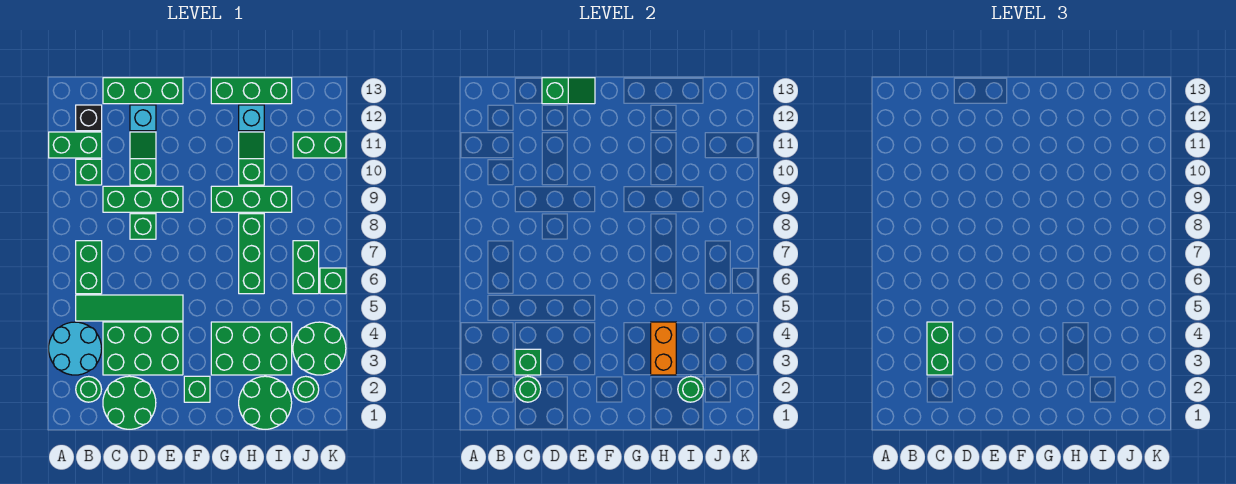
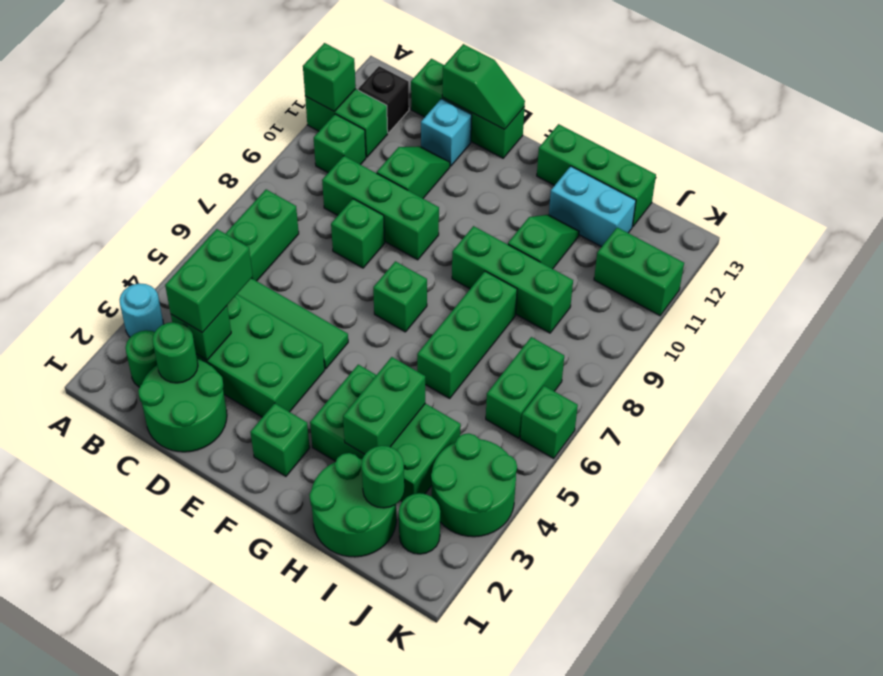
cyan 2x2 round brick [49,322,102,375] -> cyan 1x1 round brick [120,284,164,337]
none -> green 1x1 brick [303,43,356,111]
none -> green 1x1 brick [373,261,427,332]
orange 1x2 brick [651,322,676,375] -> green 1x2 brick [343,357,425,454]
cyan 1x1 brick [239,105,264,131] -> cyan 1x2 brick [549,166,636,247]

